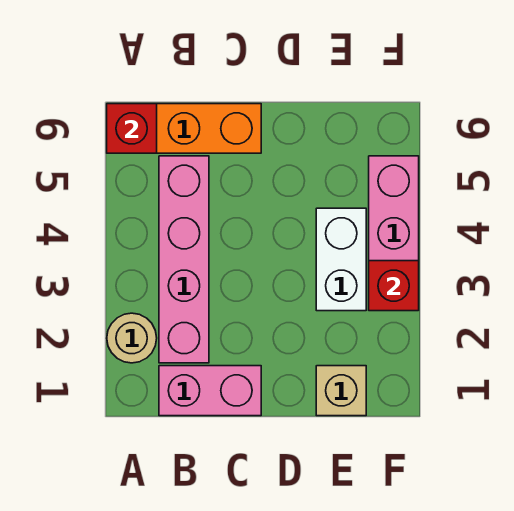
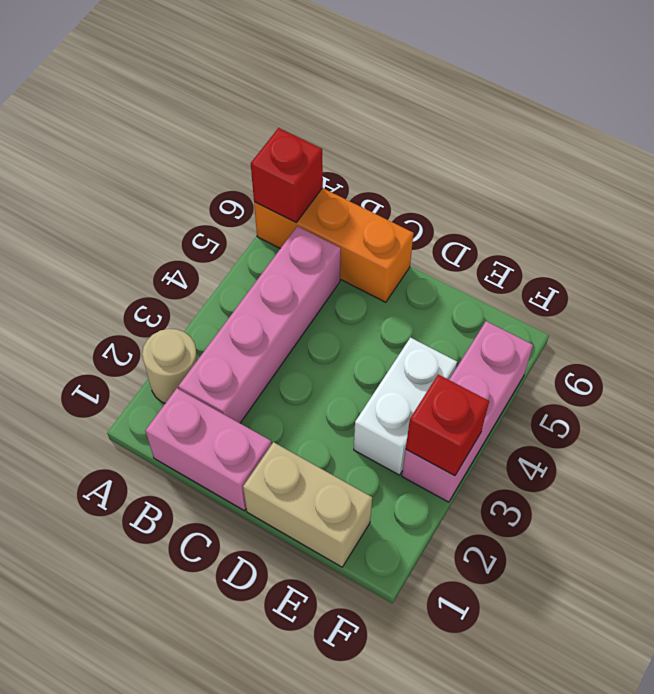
tan 1x1 brick [316,366,366,416] -> tan 1x2 brick [243,442,372,567]

